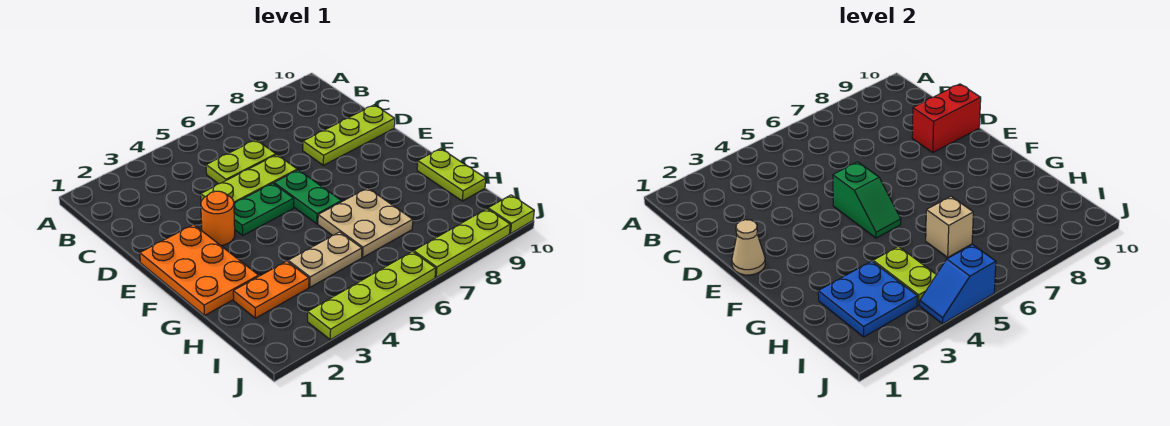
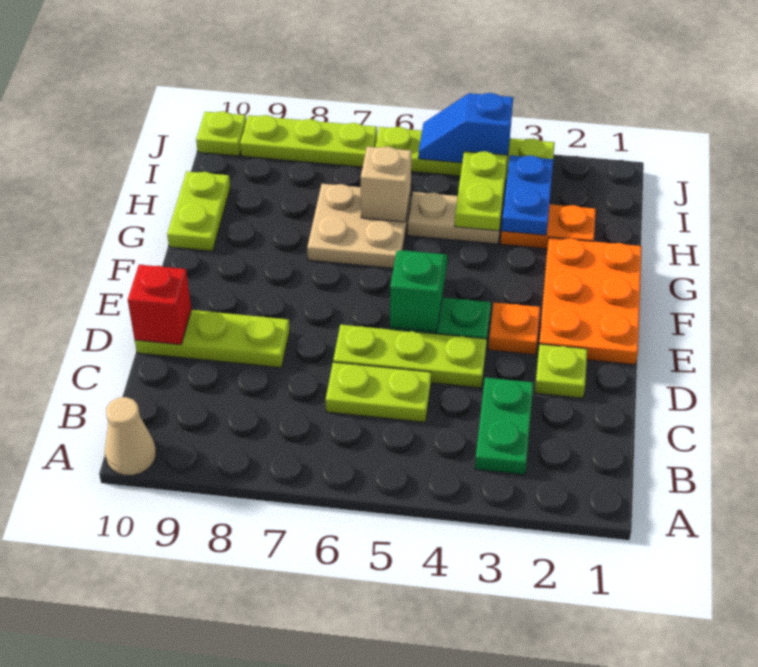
none -> lime 1x1 plate [535,344,587,398]
red 1x2 brick [912,84,981,152] -> red 1x1 brick [128,265,191,345]
tan 1x1 cone [732,220,765,275] -> tan 1x1 cone moved to [105,397,156,475]
orange 1x1 round brick [201,191,235,245] -> orange 1x1 plate [488,302,540,355]
green 1x2 plate [274,170,341,224] -> green 1x2 plate moved to [475,378,533,475]
blue 2x2 plate [818,261,917,337] -> blue 1x2 plate [502,155,553,235]
blue 1x2 slope [920,245,996,324] -> blue 1x2 slope turned to [418,93,513,163]

